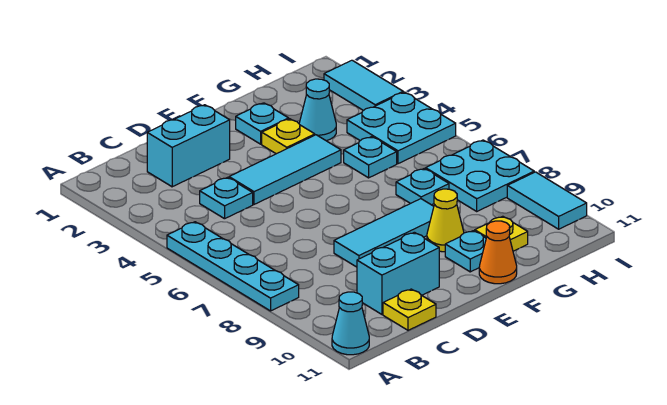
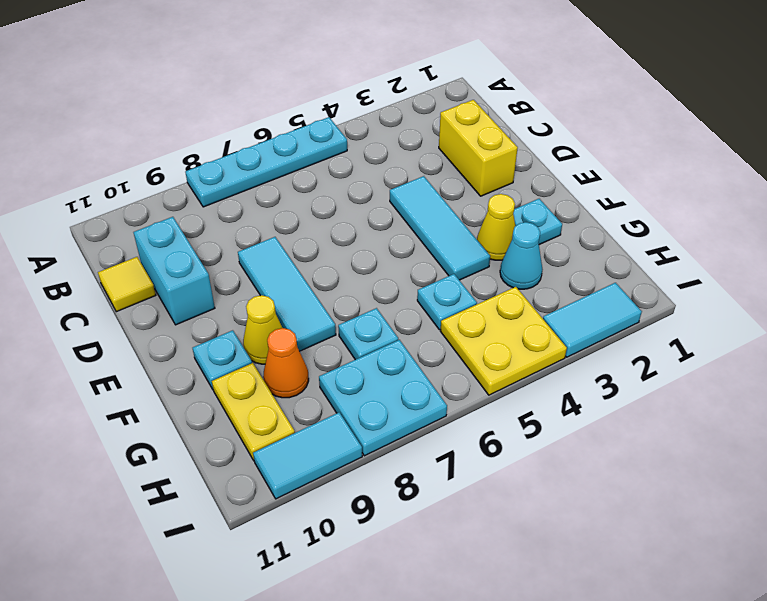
cyan 1x1 cone [332,292,369,355] -> none
cyan 1x2 brick [147,105,230,187] -> yellow 1x2 brick [439,100,518,196]
cyan 1x1 plate [200,177,253,219] -> none
yellow 1x1 plate [383,289,436,330] -> yellow 1x1 tile [98,257,156,312]
yellow 1x1 plate [262,119,315,154] -> yellow 1x1 cone [477,194,515,260]
orange 1x1 cone [479,221,517,284] -> orange 1x1 cone moved to [263,328,309,398]
yellow 1x1 plate [475,216,528,251] -> yellow 1x2 plate [212,363,295,460]
cyan 2x2 plate [347,92,456,164] -> yellow 2x2 plate [441,287,567,395]

